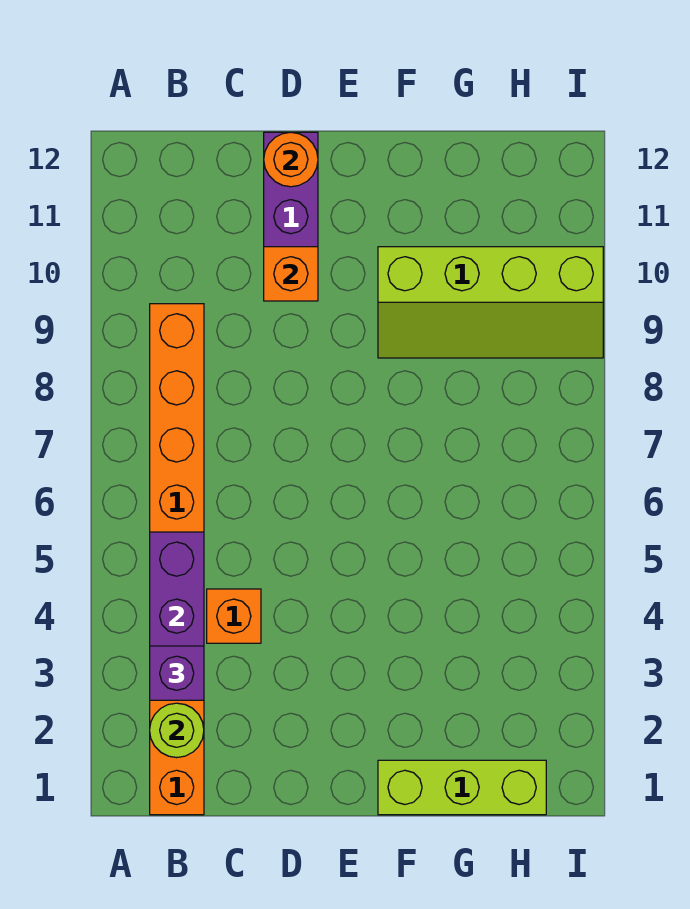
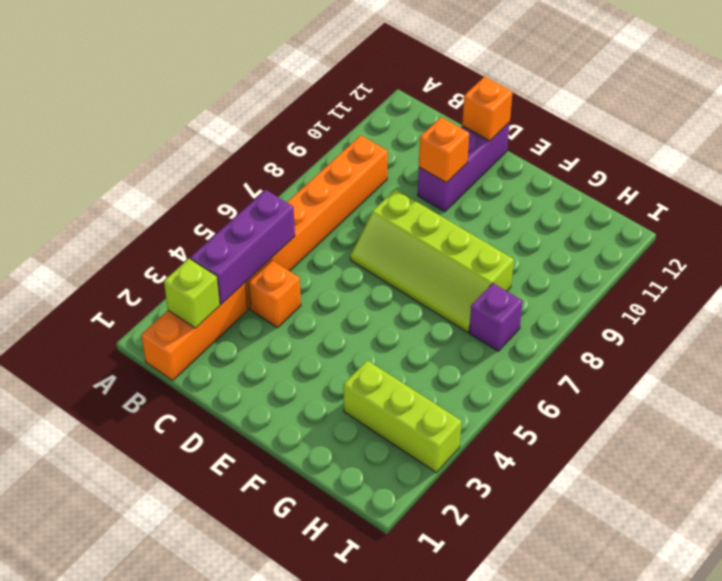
lime 1x1 round brick [150,703,204,758] -> lime 1x1 brick [164,258,220,328]
purple 1x1 brick [150,646,204,700] -> purple 1x1 brick moved to [469,283,523,351]
orange 1x1 round brick [264,132,318,187] -> orange 1x1 brick [462,77,512,141]
lime 1x3 brick [378,760,546,815] -> lime 1x3 brick moved to [343,360,461,472]
lime 2x4 slope [378,247,603,358] -> lime 2x4 slope moved to [350,189,514,332]

